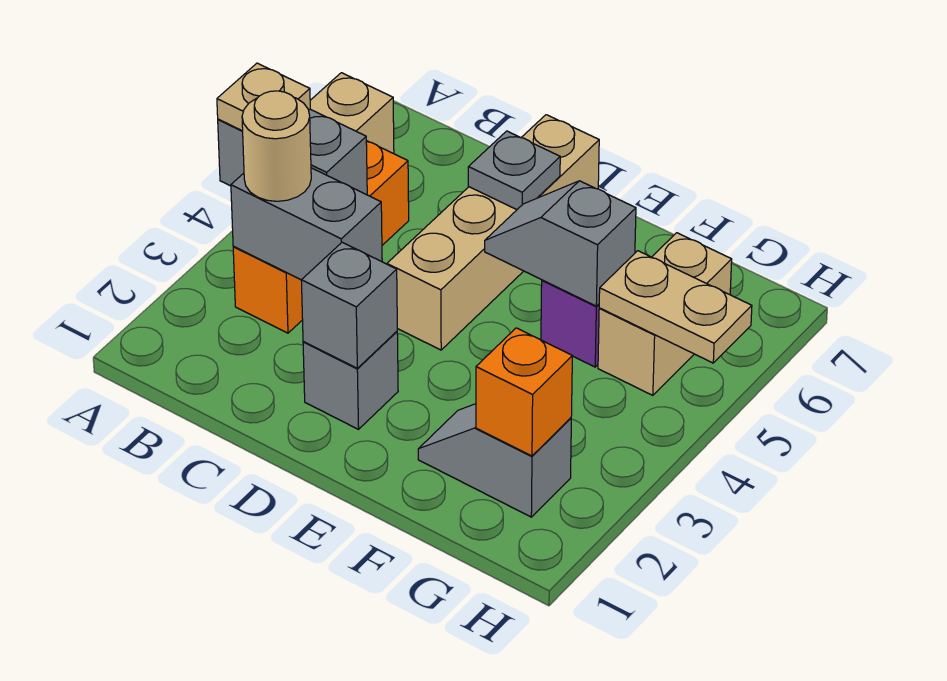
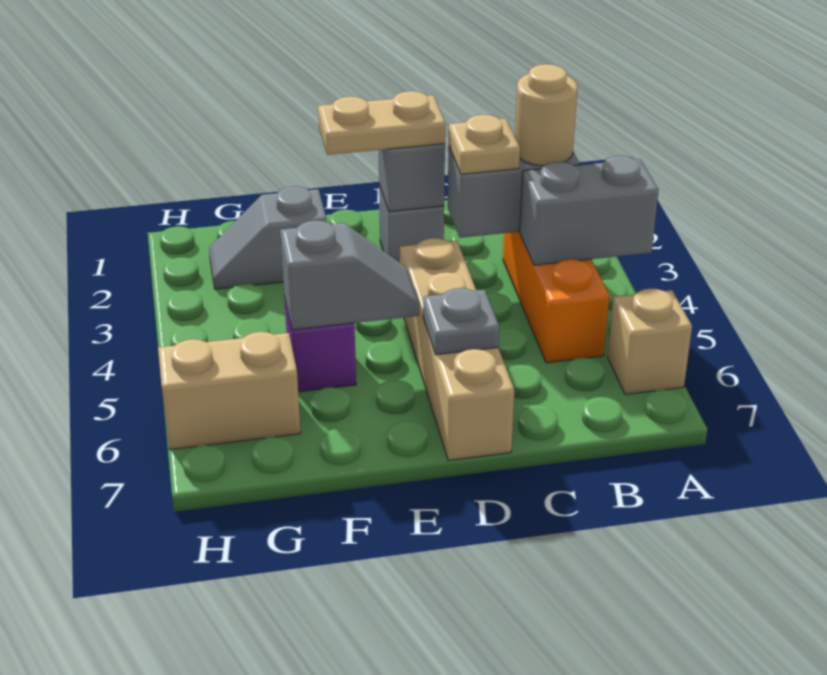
tan 1x1 plate [217,63,310,131] -> tan 1x1 plate moved to [449,115,520,174]
grey 1x2 slope [418,404,571,517] -> grey 1x2 slope turned to [209,186,327,289]
orange 1x1 brick [476,328,572,456] -> none
tan 1x2 brick [598,233,732,395] -> tan 1x2 brick turned to [158,332,301,450]
tan 1x2 plate [599,251,752,363] -> tan 1x2 plate moved to [318,91,445,155]

